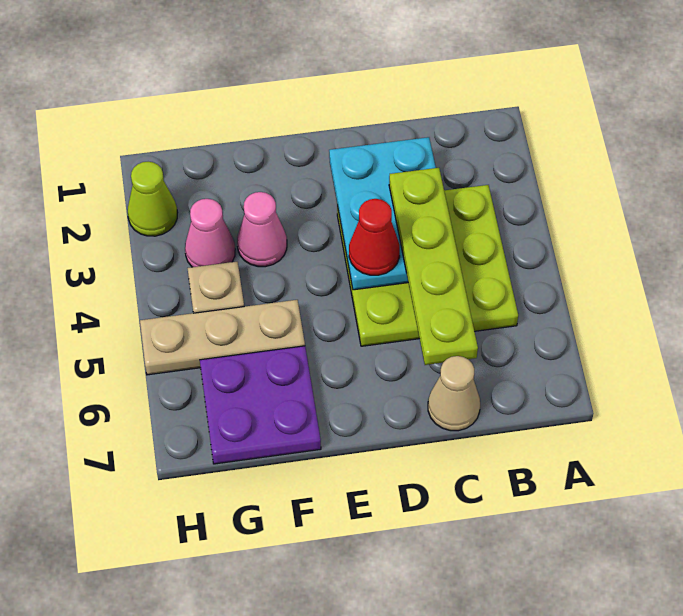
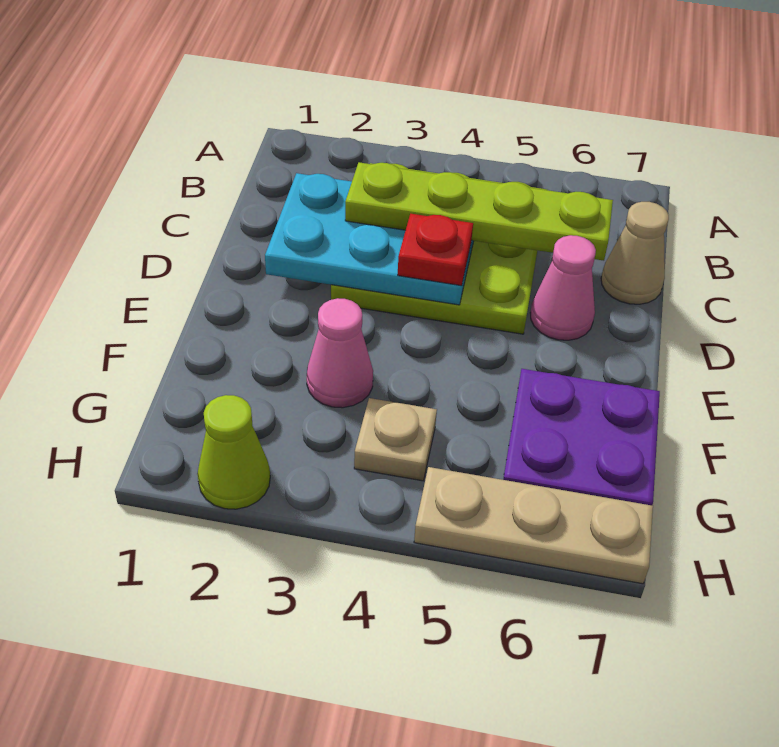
red 1x1 cone [349,199,400,275] -> red 1x1 plate [398,214,473,286]
tan 1x3 plate [140,300,305,375] -> tan 1x3 plate turned to [414,467,653,584]
pink 1x1 cone [185,199,235,267] -> pink 1x1 cone moved to [530,235,596,340]

